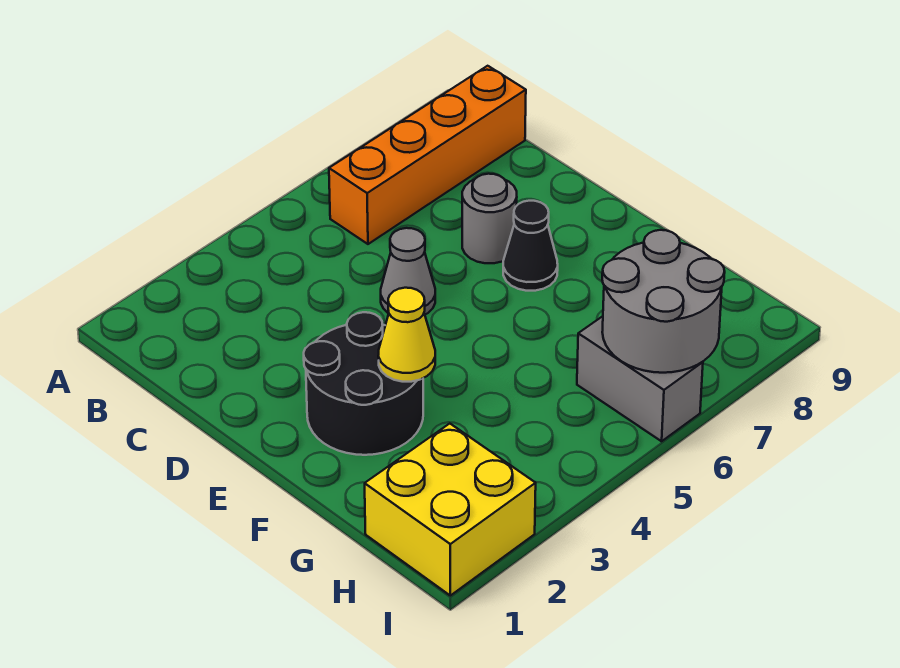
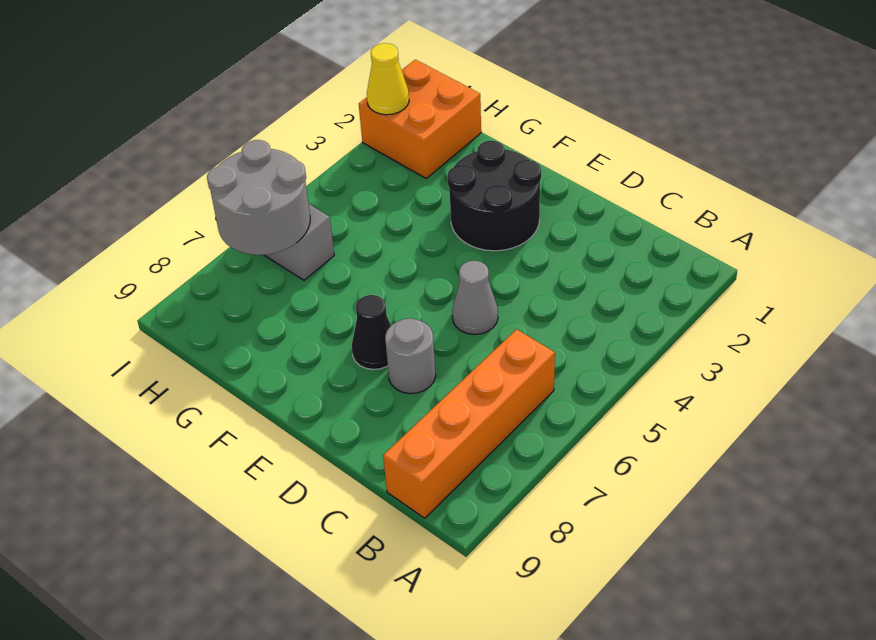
yellow 1x1 cone [378,288,435,382] -> yellow 1x1 cone moved to [367,43,409,115]
yellow 2x2 brick [365,424,536,596] -> orange 2x2 brick [359,60,481,178]

